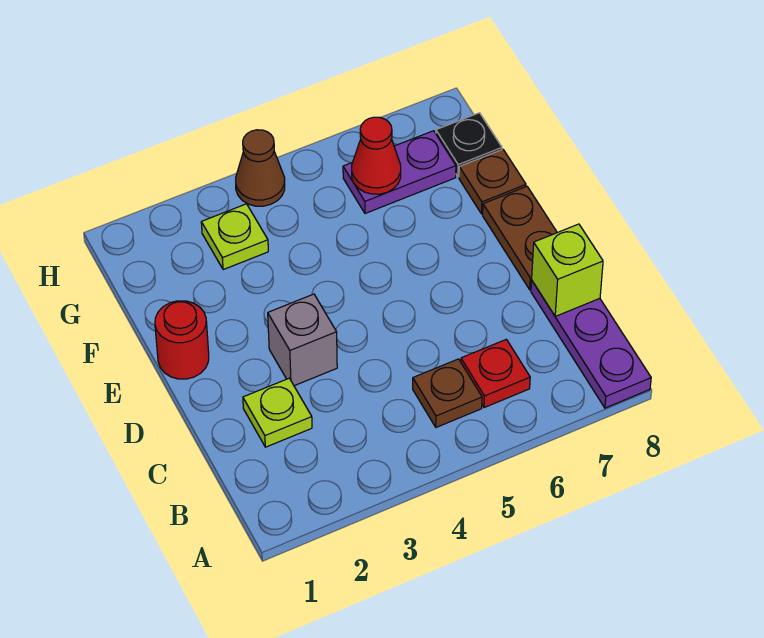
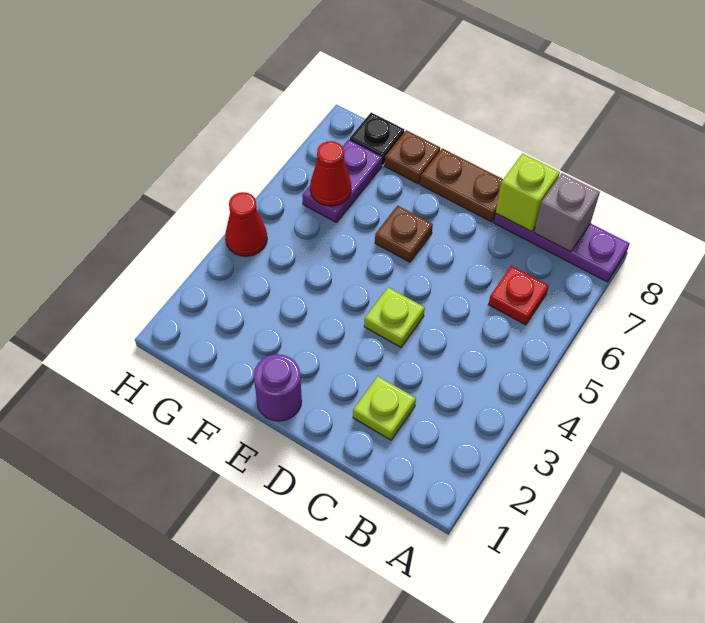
brown 1x1 plate [413,359,482,427] -> brown 1x1 plate moved to [375,206,433,262]
grey 1x1 brick [268,294,337,386] -> grey 1x1 brick moved to [534,173,600,252]
red 1x1 round brick [155,301,209,379] -> purple 1x1 round brick [254,354,302,421]
lime 1x1 plate [201,204,268,270] -> lime 1x1 plate moved to [364,287,425,347]
brown 1x1 cone [236,130,285,206] -> red 1x1 cone [225,192,267,256]

